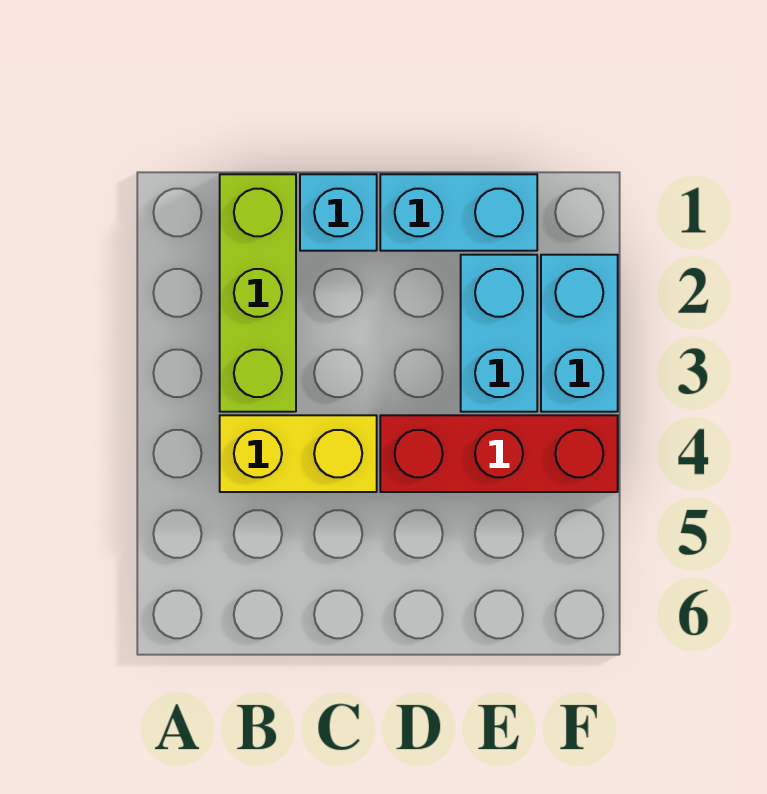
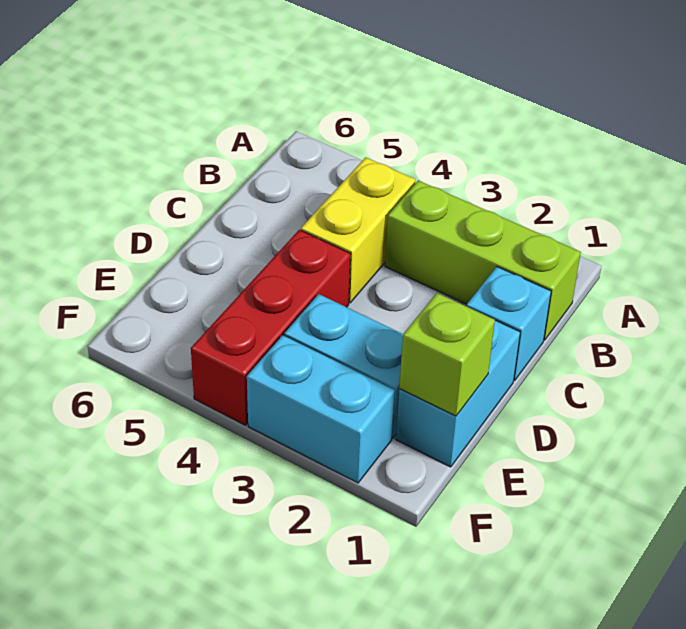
none -> lime 1x1 brick [399,293,495,416]

